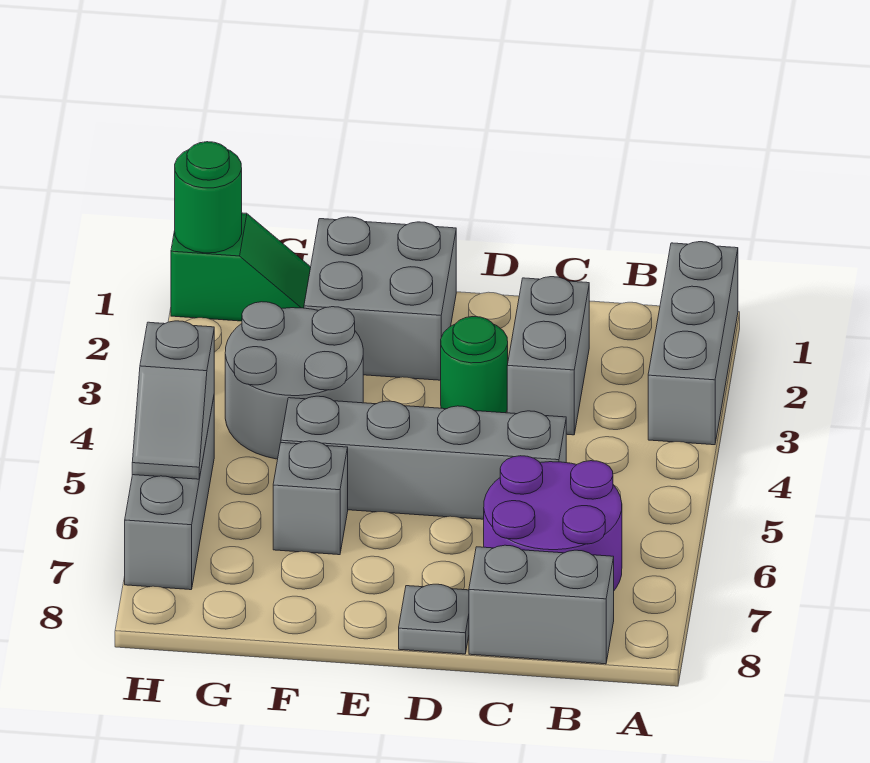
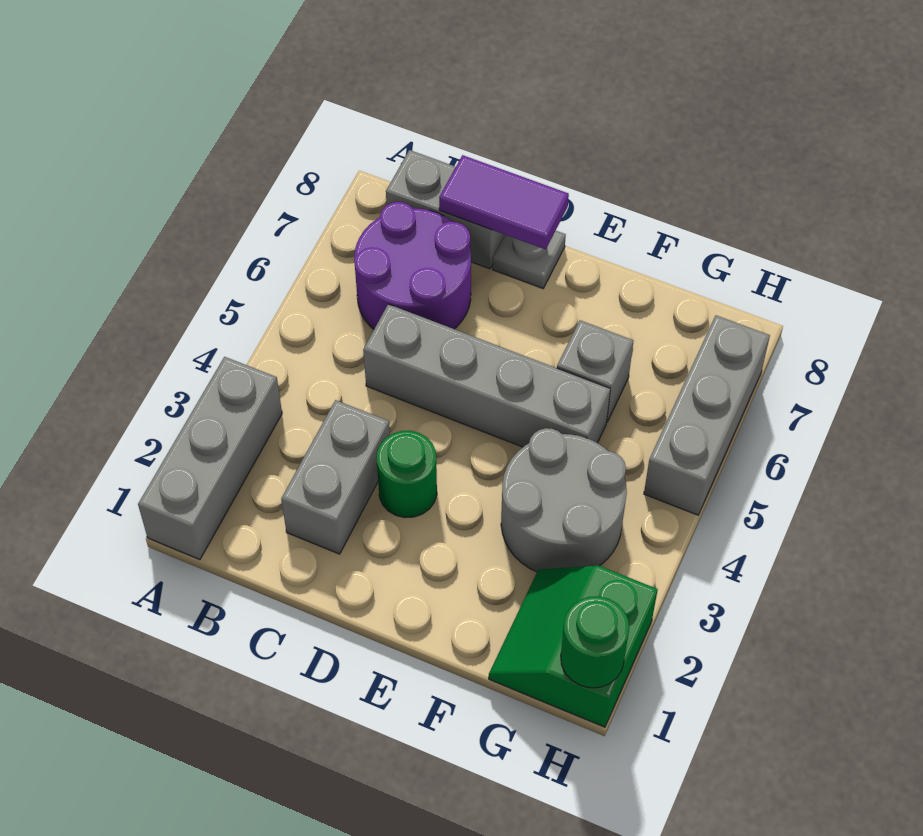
none -> purple 1x2 tile [439,155,569,249]
grey 2x2 brick [304,217,456,380] -> none
green 1x2 slope [171,213,311,321] -> green 2x2 slope [489,566,658,727]
grey 1x2 slope [132,321,214,479] -> none

